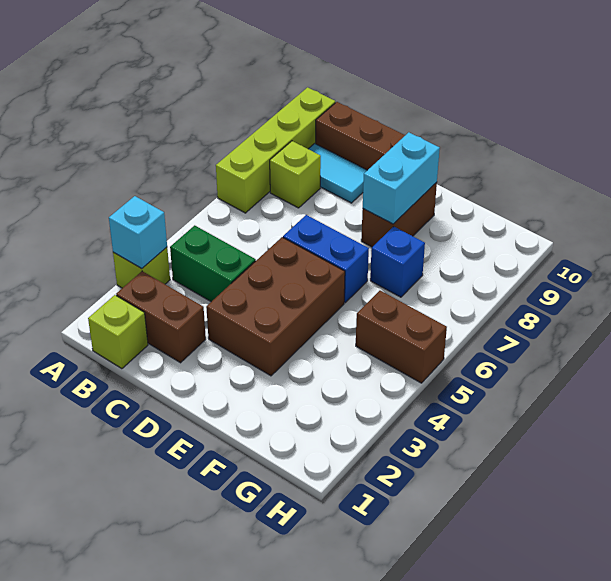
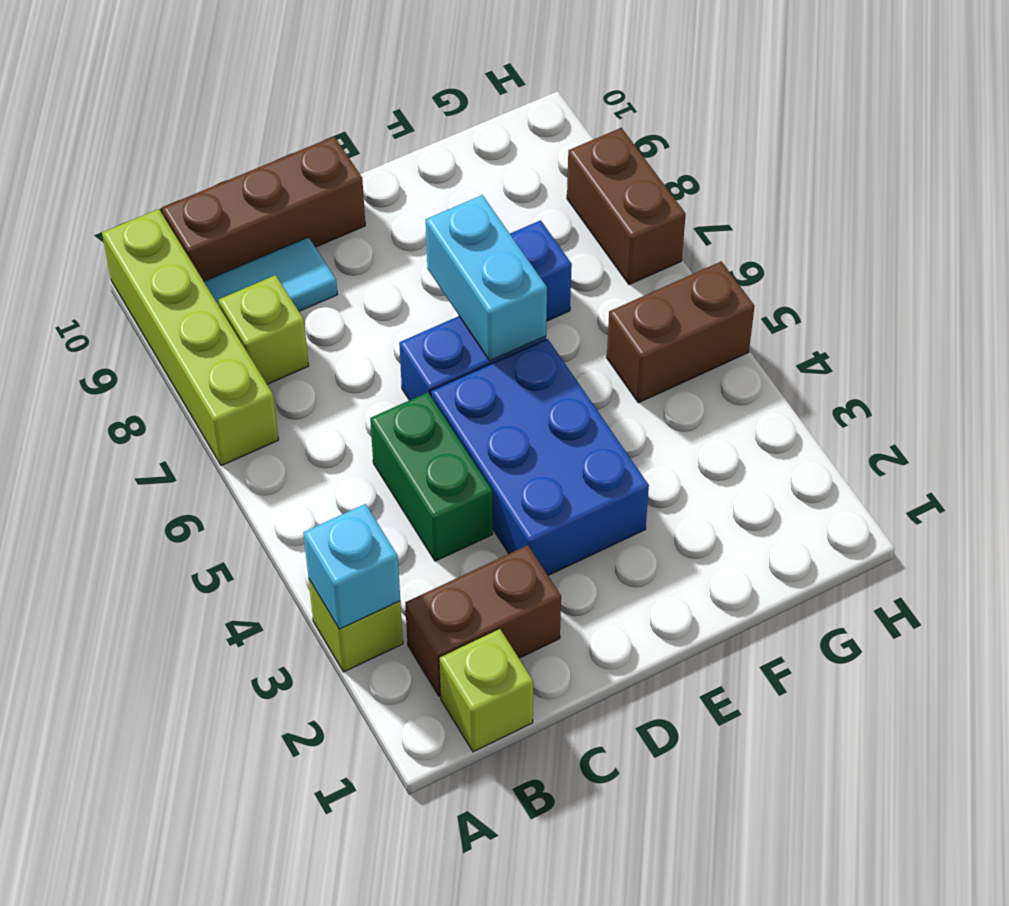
green 1x2 brick [170,225,256,302] -> green 1x2 brick turned to [370,392,493,561]
brown 2x3 brick [206,237,345,376] -> blue 2x3 brick [431,339,649,575]
brown 1x2 brick [361,182,437,247] -> brown 1x2 brick moved to [567,128,686,285]
cyan 1x2 brick [363,132,440,224] -> cyan 1x2 brick moved to [426,195,547,361]

